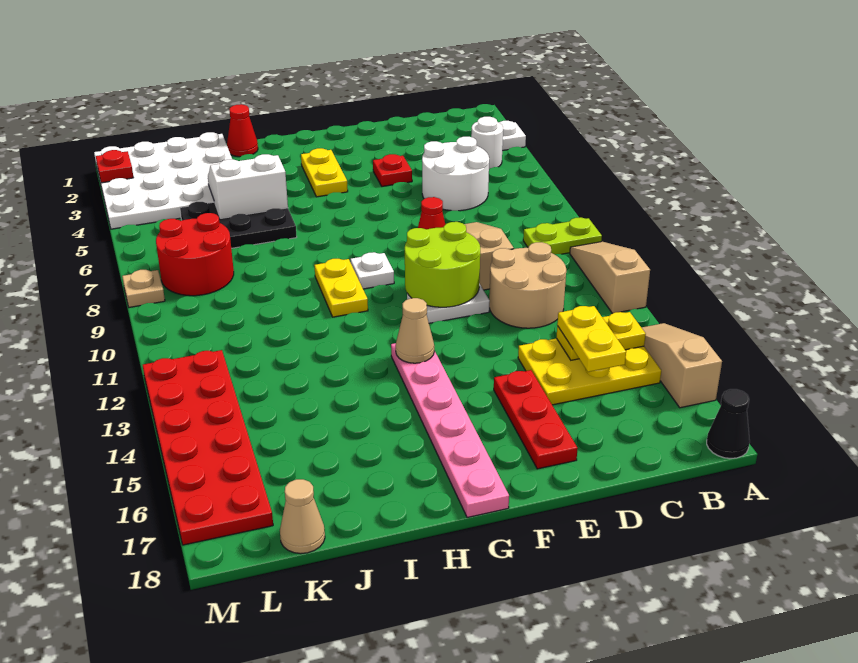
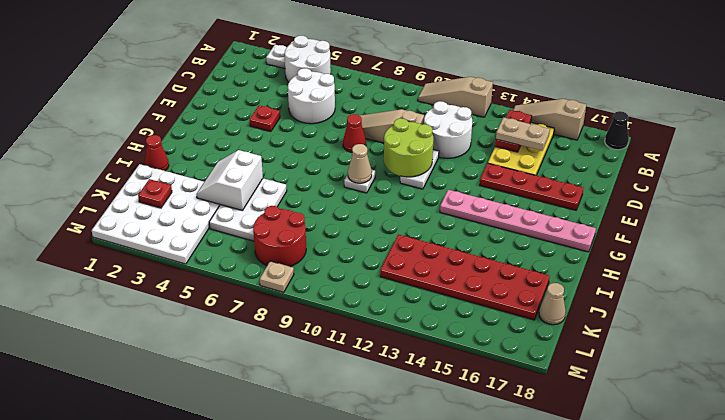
lime 1x2 plate [523,217,602,254] -> none
white 1x1 round brick [471,117,503,169] -> white 2x2 round brick [285,36,331,82]
yellow 1x2 plate [556,312,646,360] -> red 1x2 plate [495,110,532,152]
tan 2x2 round brick [489,242,566,328] -> white 2x2 round brick [424,101,472,158]
yellow 1x2 plate [557,306,626,372] -> tan 1x2 plate [496,117,550,151]
red 1x3 plate [494,370,578,469] -> red 1x4 plate [480,163,583,210]
yellow 1x2 plate [301,148,348,197] -> none
tan 1x1 cone [396,298,434,363] -> tan 1x1 cone moved to [348,144,372,183]
yellow 1x2 plate [314,259,368,317] -> none
black 2x3 plate [180,202,297,248] -> white 2x3 plate [209,178,287,241]
red 2x6 plate [143,350,273,545] -> red 2x6 plate moved to [380,234,550,320]
red 1x1 plate [96,150,134,183] -> red 1x1 plate moved to [138,179,172,208]

